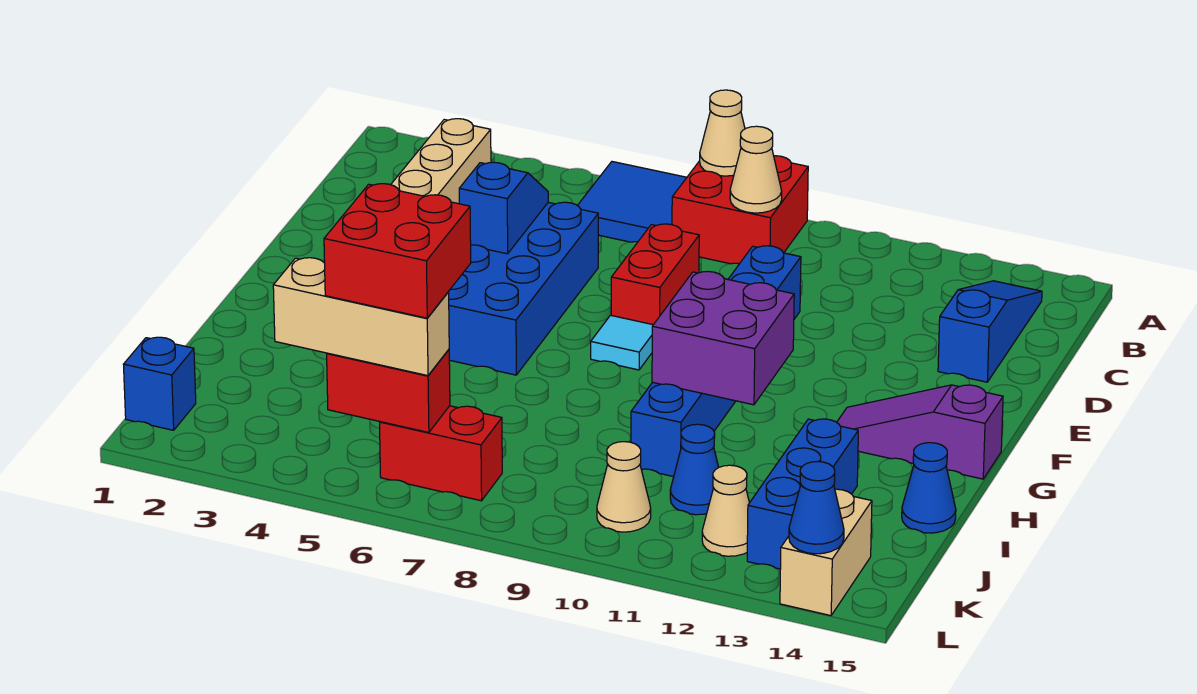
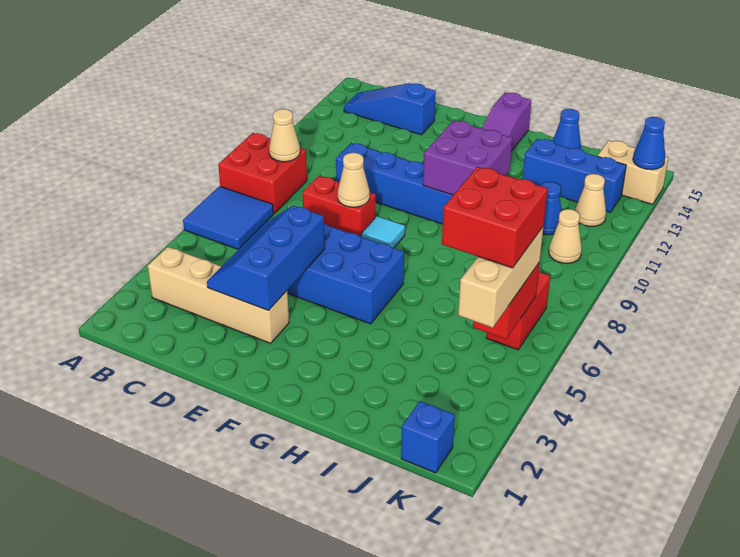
tan 1x1 cone [700,90,745,176] -> tan 1x1 cone moved to [338,153,370,207]
blue 1x2 slope [459,162,548,254] -> blue 2x3 slope [207,206,325,311]

